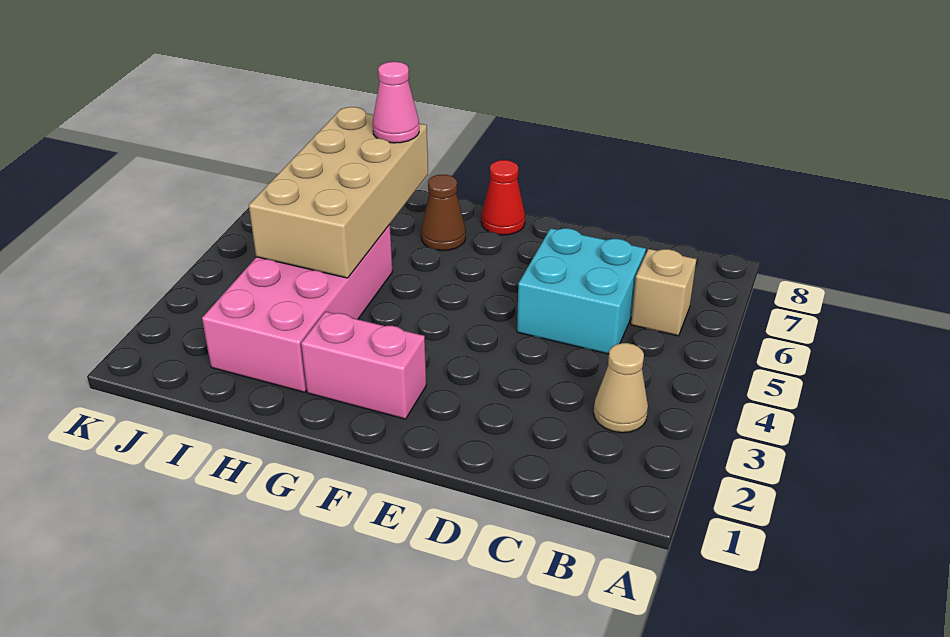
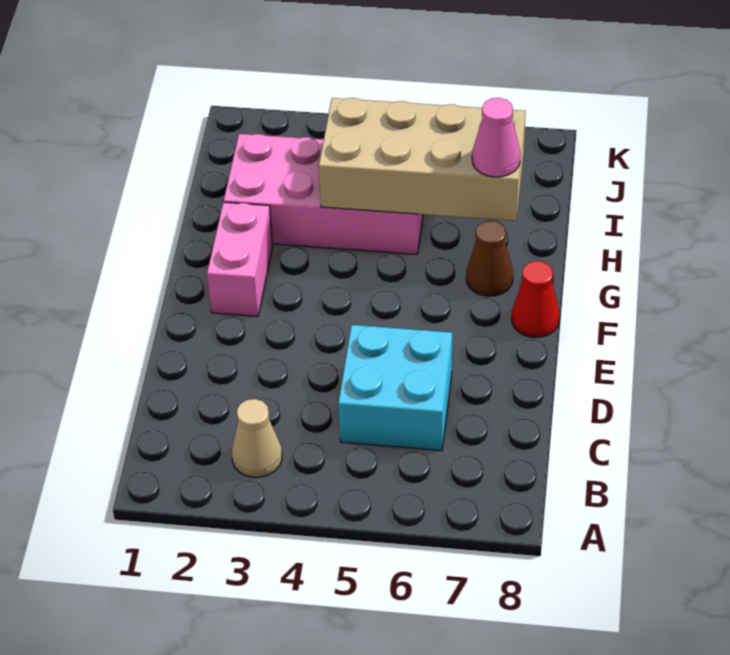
tan 1x1 brick [631,249,696,336] -> none

